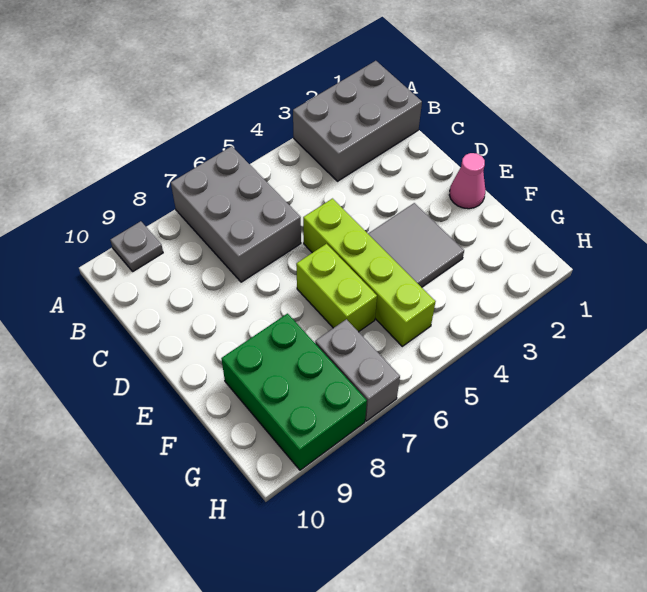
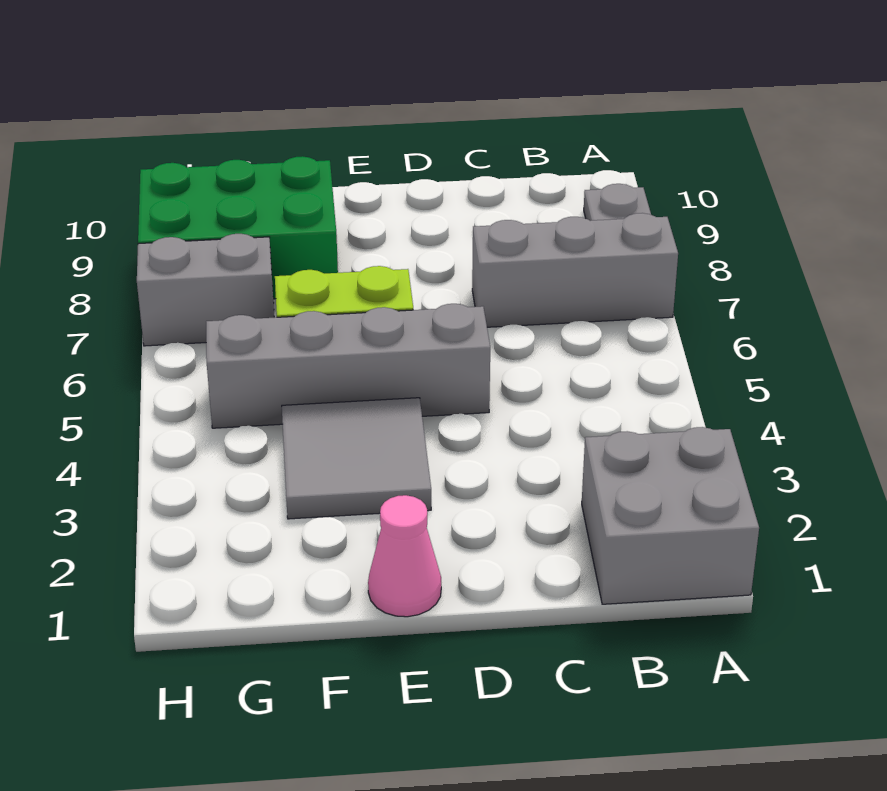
grey 2x3 brick [293,61,422,181] -> grey 2x2 brick [582,427,759,604]
grey 2x3 brick [171,146,301,282] -> grey 1x3 brick [472,213,678,327]
lime 1x4 brick [303,199,436,346] -> grey 1x4 brick [206,304,490,428]

